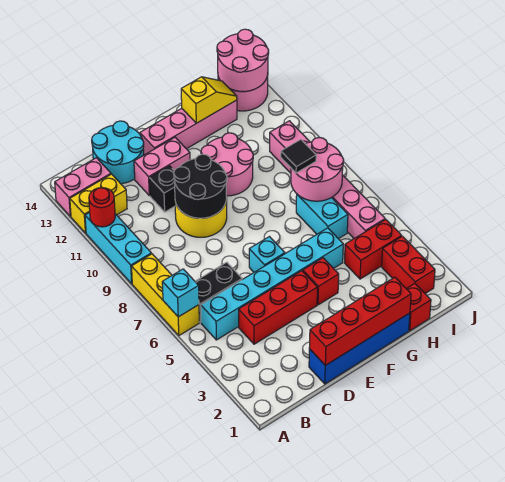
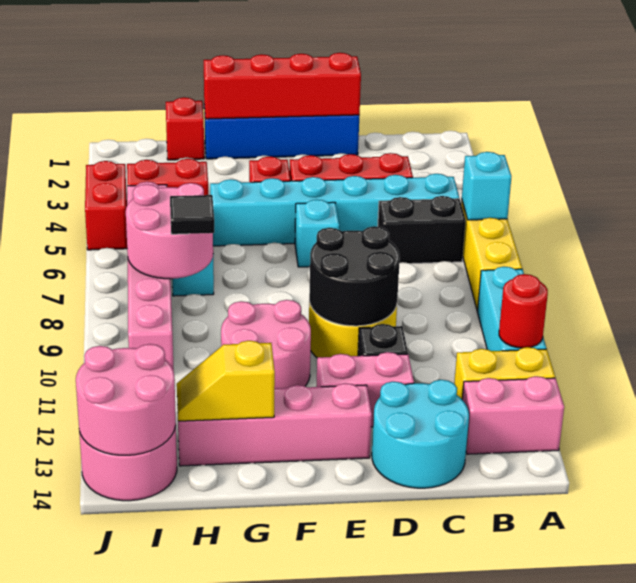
red 1x2 brick [382,236,435,293] -> red 1x2 brick moved to [85,161,127,250]

